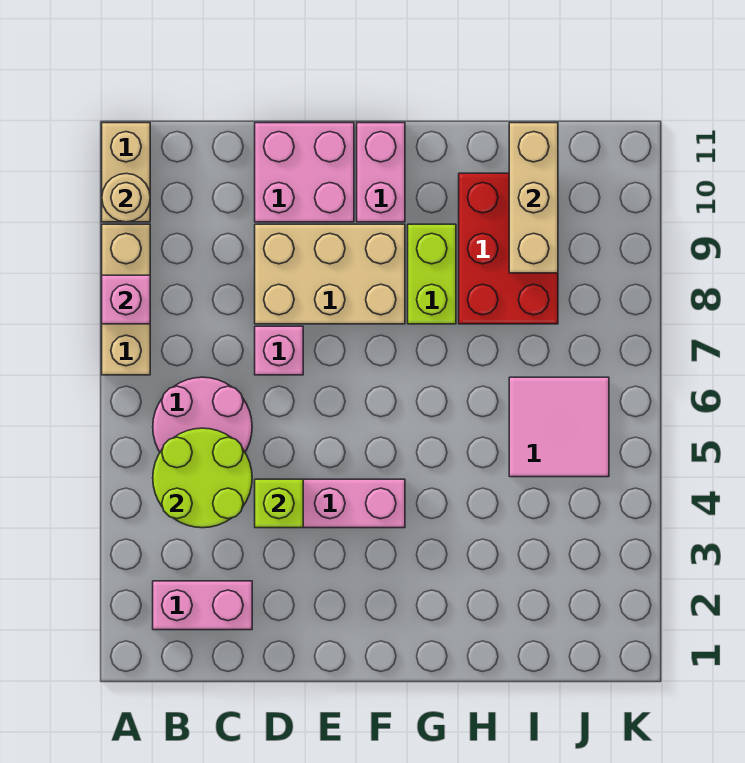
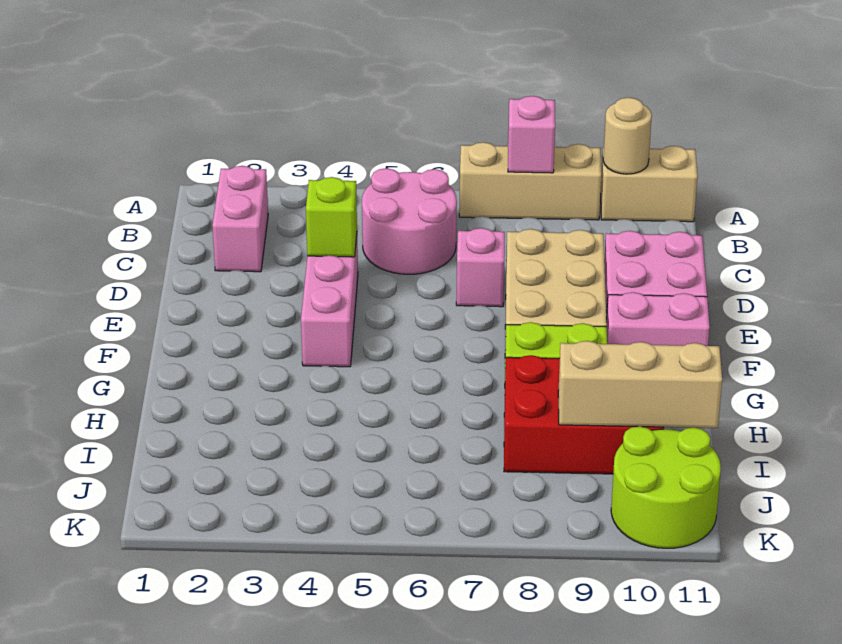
lime 2x2 round brick [153,428,252,528] -> lime 2x2 round brick moved to [611,426,721,548]
pink 2x2 tile [509,377,609,477] -> none

